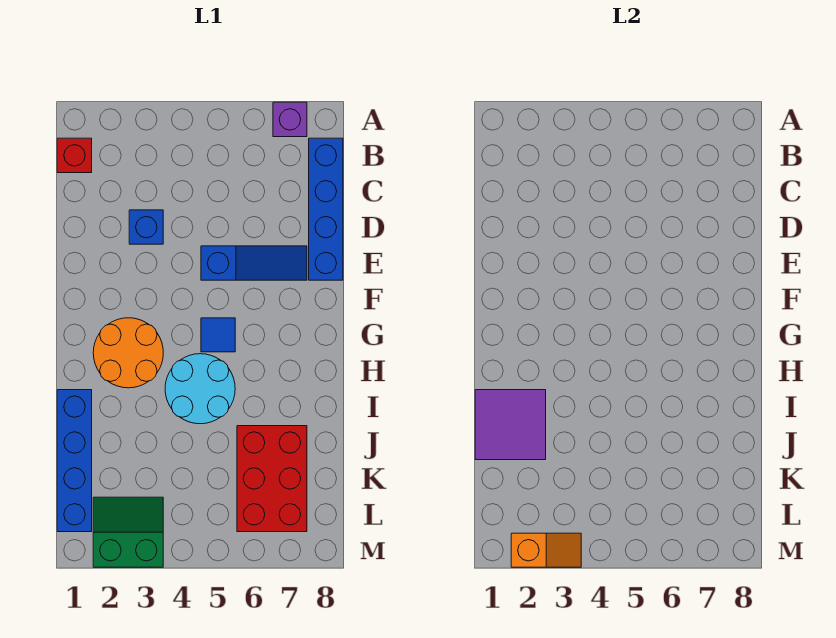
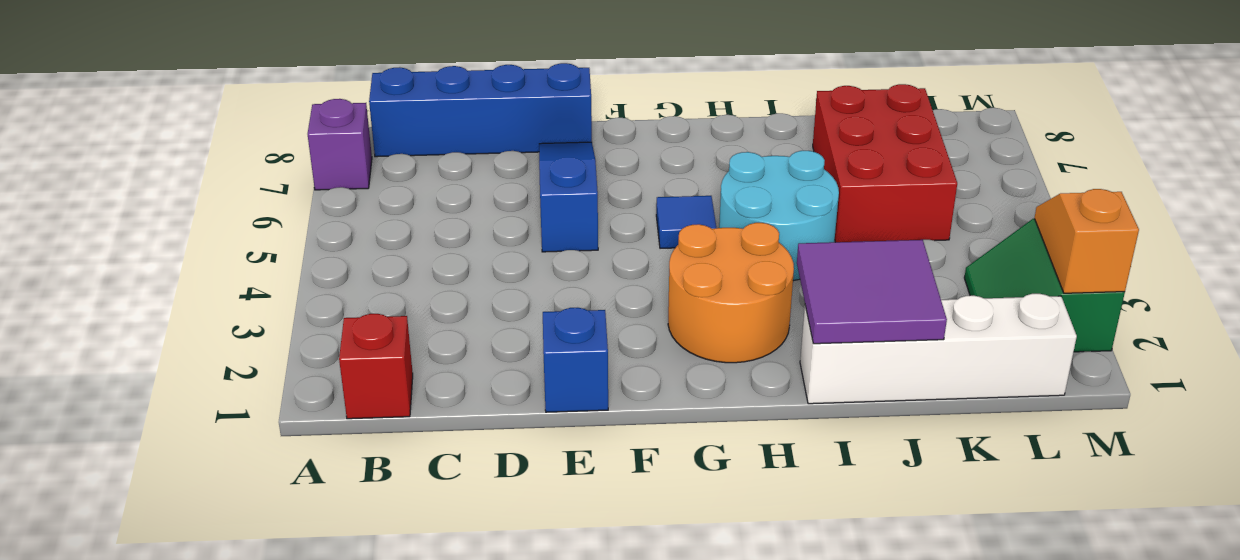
blue 1x1 brick [129,210,163,244] -> blue 1x1 brick moved to [543,308,608,412]
blue 1x4 brick [57,390,92,532] -> white 1x4 brick [800,294,1077,404]
red 2x3 brick [237,426,307,532] -> red 2x3 brick turned to [813,84,957,242]

